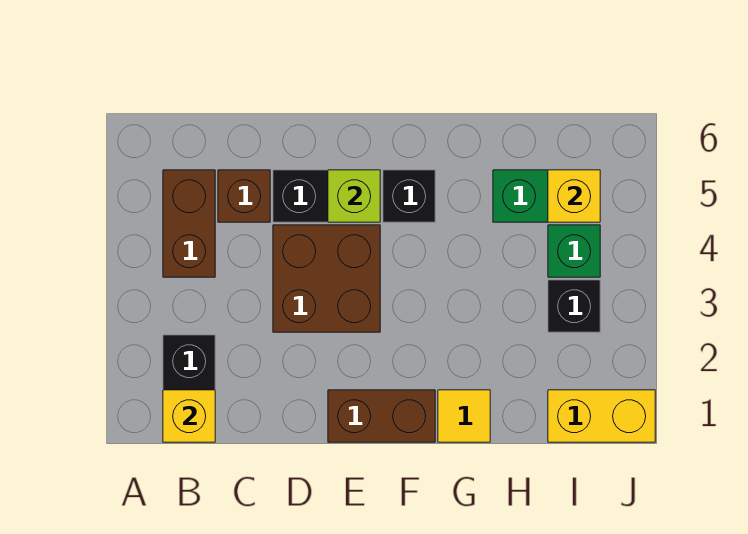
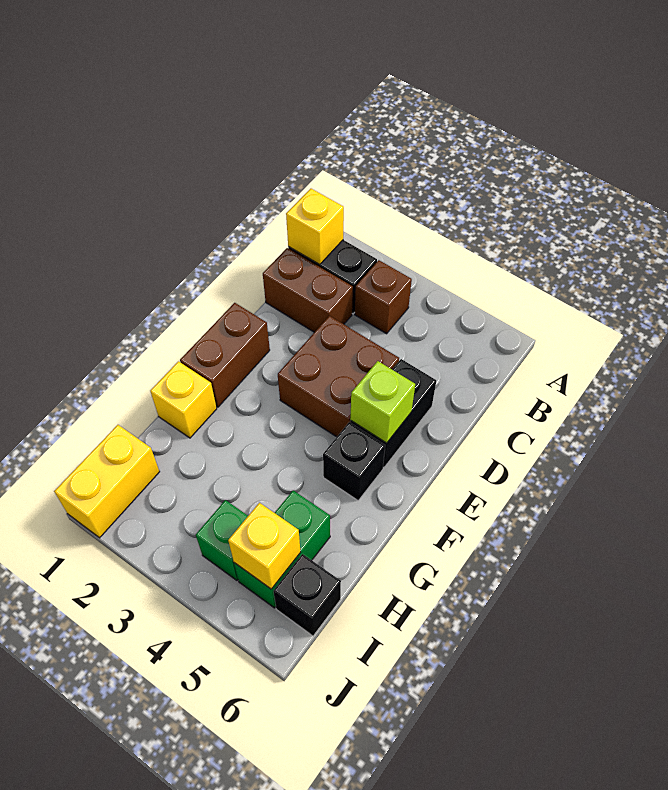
brown 1x2 brick [163,170,215,277] -> brown 1x2 brick moved to [263,248,353,332]
brown 1x1 brick [218,170,270,222] -> brown 1x1 brick moved to [355,260,412,334]
yellow 1x1 tile [438,390,490,442] -> yellow 1x1 brick [150,361,217,438]
black 1x1 brick [548,280,600,332] -> black 1x1 brick moved to [273,554,341,636]

